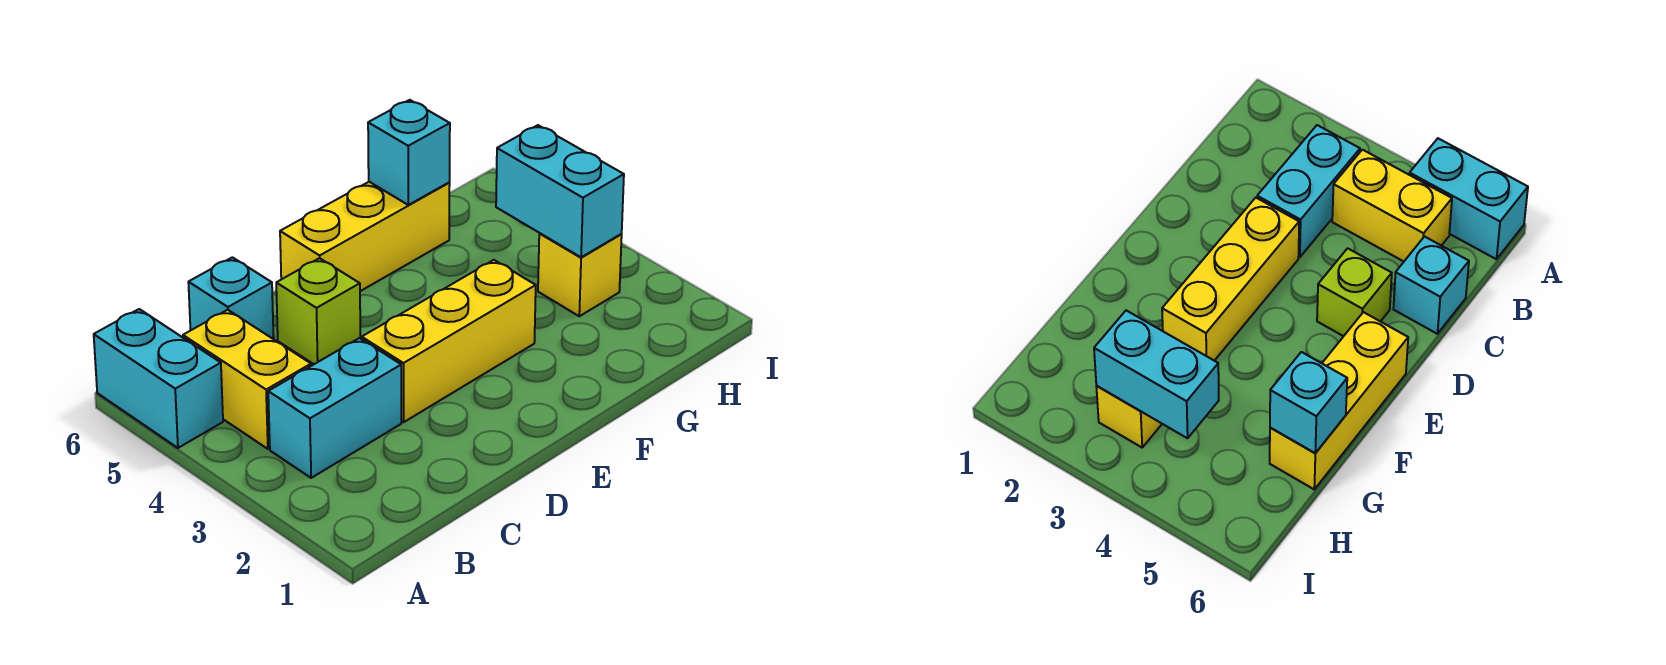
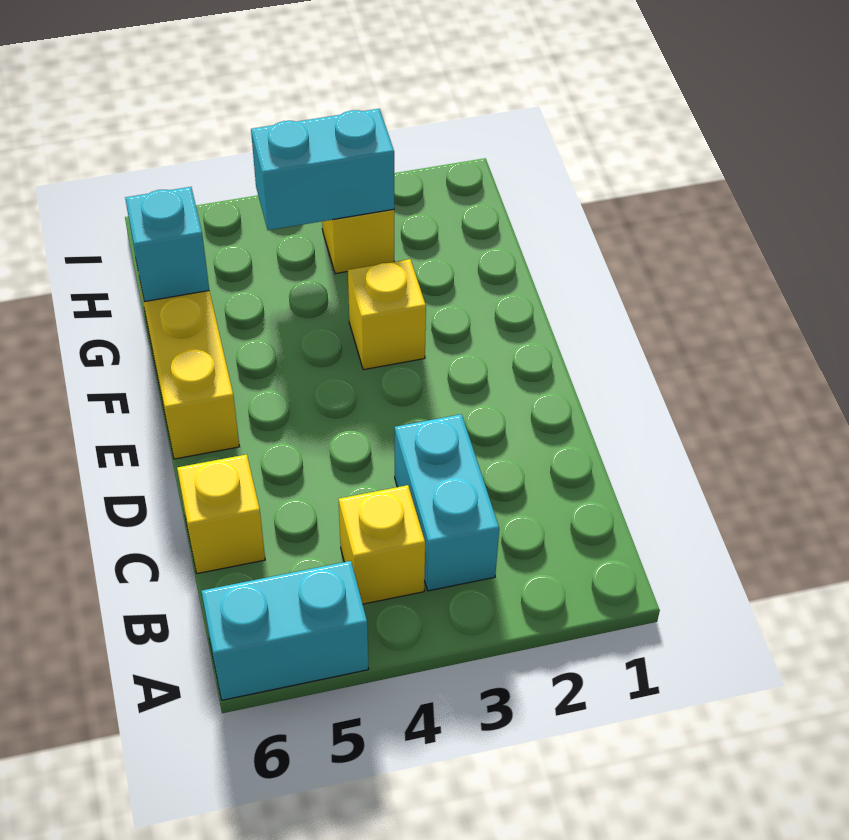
yellow 1x2 brick [183,310,311,449] -> yellow 1x1 brick [339,485,425,604]
cyan 1x1 brick [188,257,274,339] -> yellow 1x1 brick [177,454,265,574]
yellow 1x3 brick [362,260,536,422] -> yellow 1x1 brick [348,259,426,370]
lime 1x1 brick [276,258,360,364] -> none

